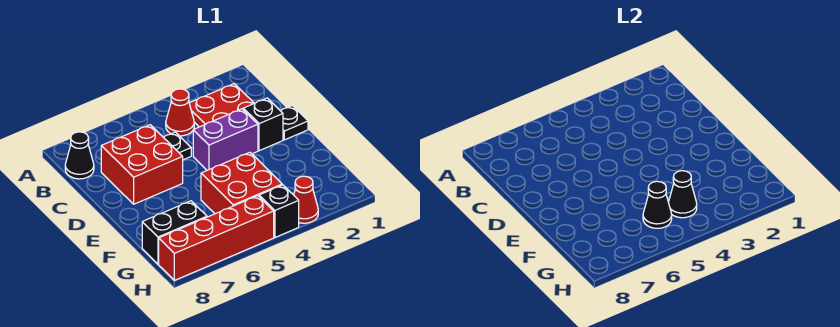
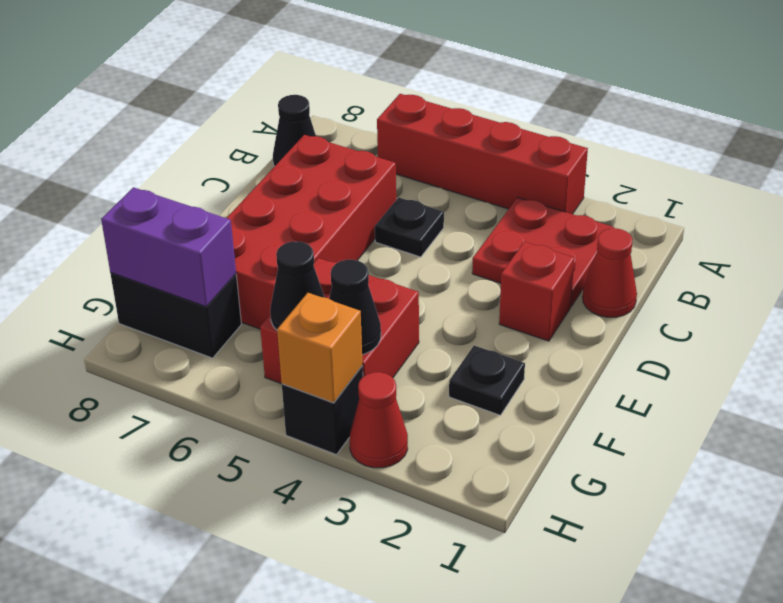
red 1x1 cone [166,89,194,136] -> red 1x1 cone moved to [582,228,637,317]
red 2x2 brick [101,125,183,204] -> red 2x4 brick [227,135,396,329]
black 1x1 plate [281,106,308,140] -> black 1x1 plate moved to [449,346,525,415]
black 1x1 brick [243,98,283,151] -> red 1x1 brick [499,242,574,341]
purple 1x2 brick [193,109,258,170] -> purple 1x2 brick moved to [101,187,236,307]
none -> orange 1x1 brick [277,293,363,403]
red 1x4 brick [159,196,274,280] -> red 1x4 brick moved to [377,94,588,214]

